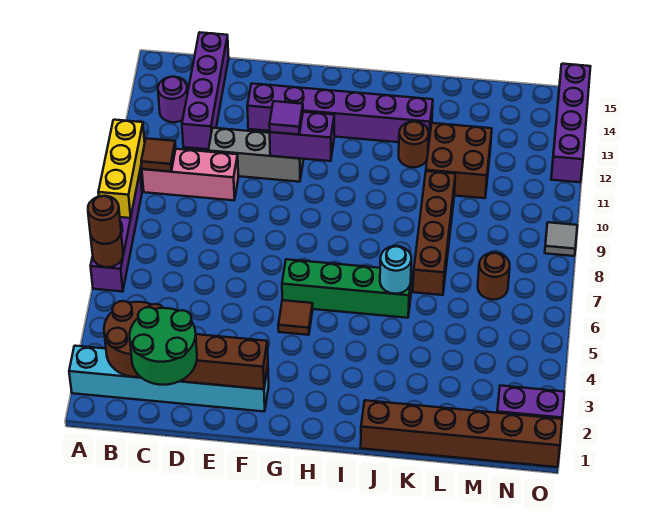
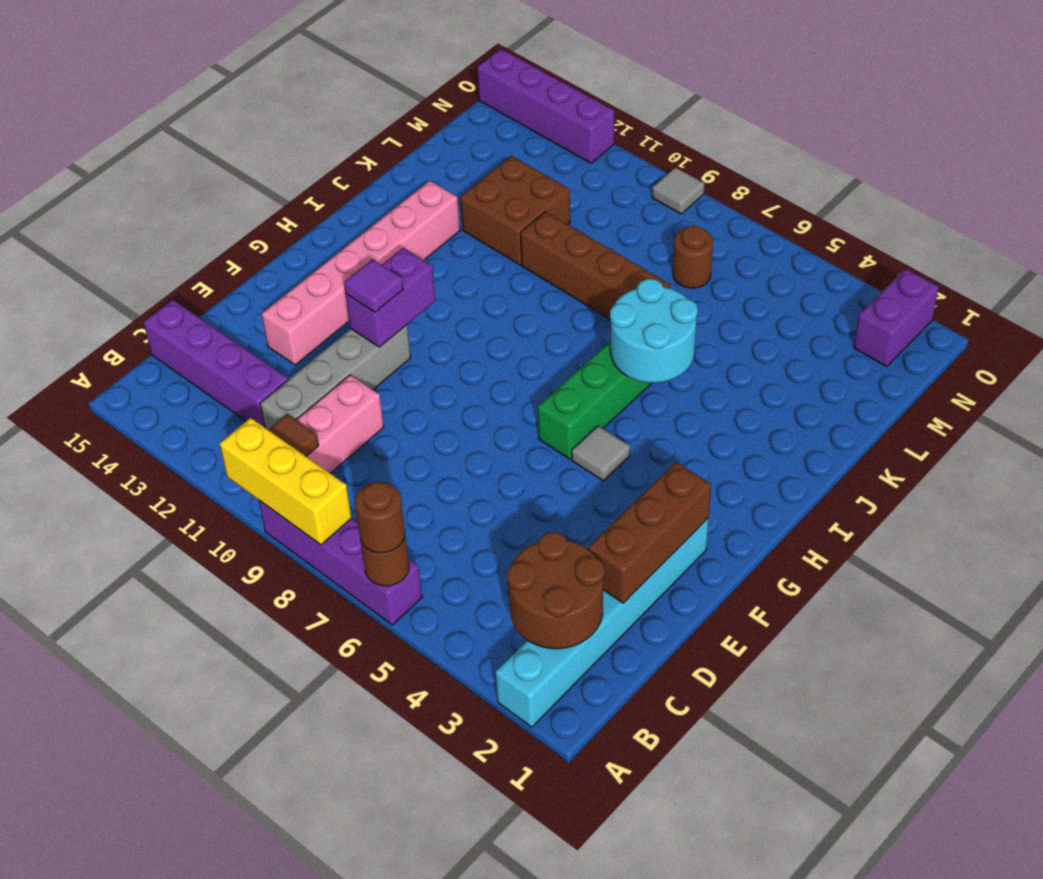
purple 1x1 round brick [158,77,187,122] -> none
green 2x2 round brick [130,307,197,385] -> none
grey 1x3 brick [208,128,304,182] -> grey 1x4 brick [260,325,411,430]
purple 1x6 brick [247,83,433,145] -> pink 1x6 brick [262,181,460,365]
brown 1x1 tile [278,300,313,335] -> grey 1x1 tile [572,426,630,481]
brown 1x6 brick [361,400,562,467] -> none
cyan 1x1 round brick [380,246,411,294] -> cyan 2x2 round brick [610,279,698,383]
brown 1x1 round brick [399,122,429,167] -> none

